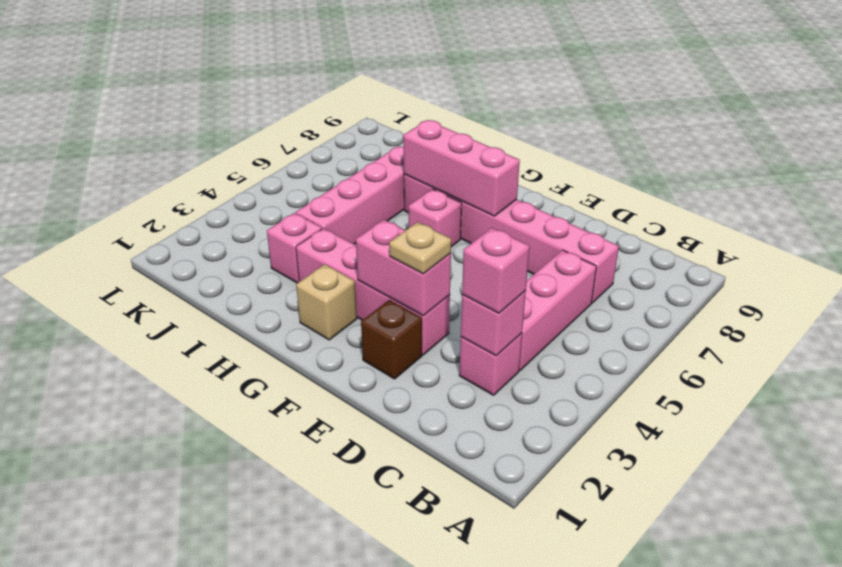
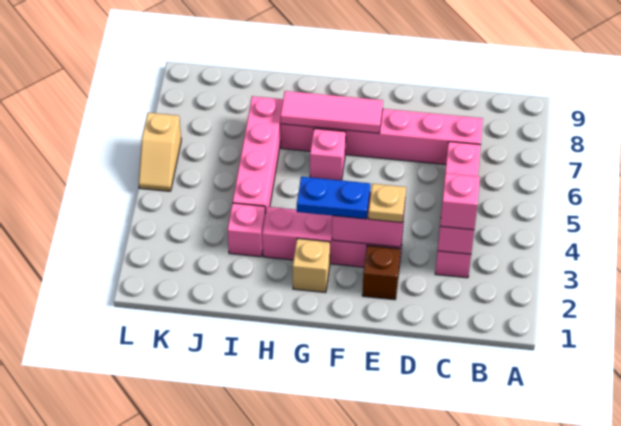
none -> blue 1x2 plate [297,177,370,219]
pink 1x3 brick [403,120,520,216] -> pink 1x3 tile [280,91,383,133]
none -> tan 1x2 slope [139,113,181,191]

